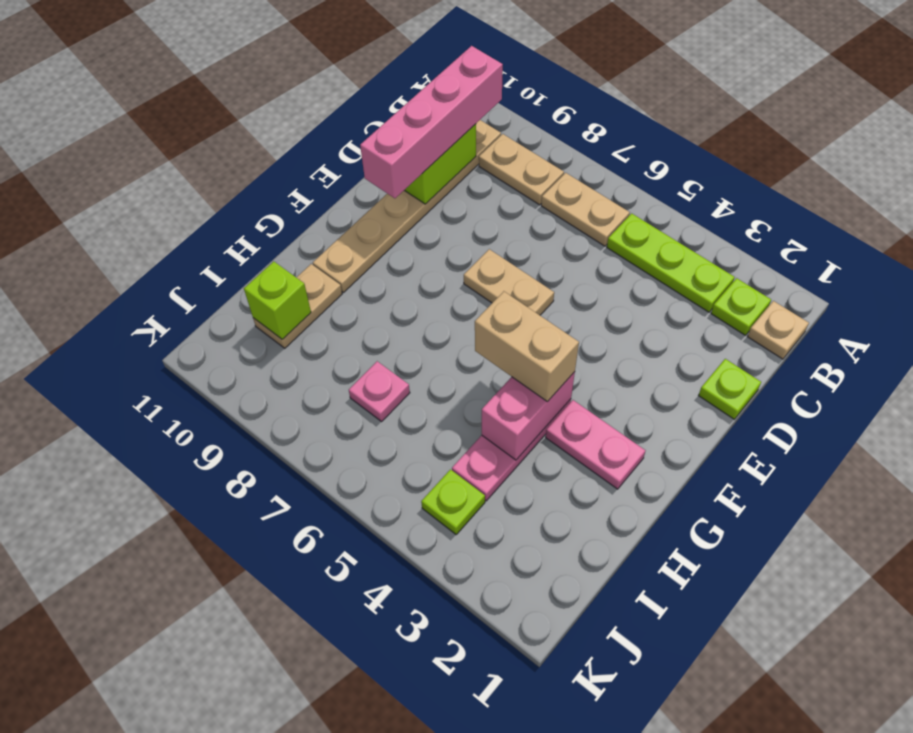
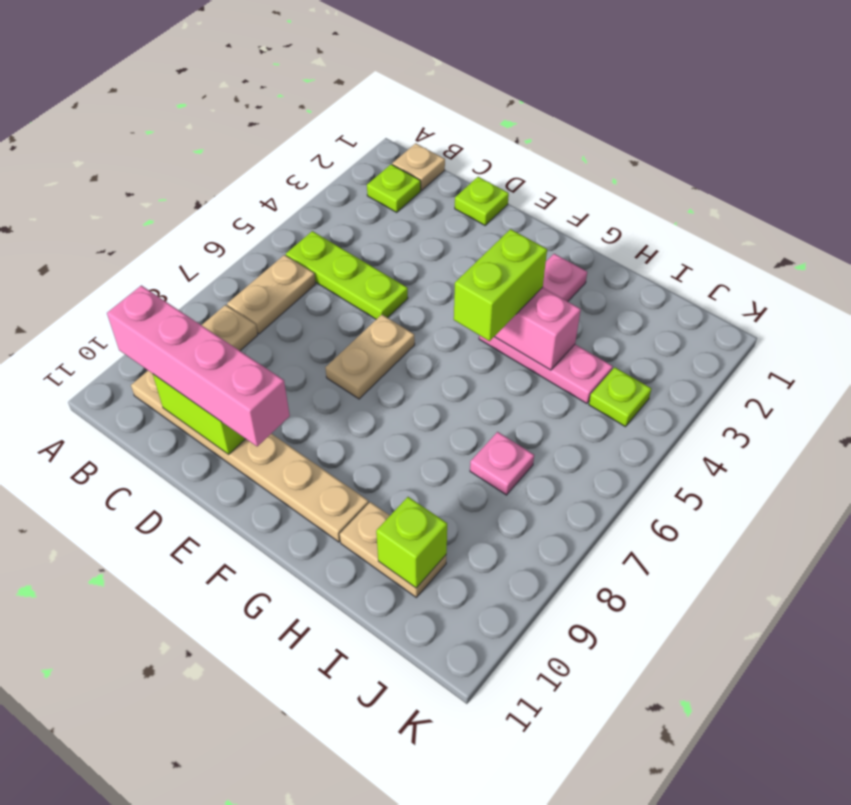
lime 1x3 plate [607,213,735,312] -> lime 1x3 plate turned to [286,231,408,319]
tan 1x2 brick [475,291,579,402] -> lime 1x2 brick [454,229,547,341]

